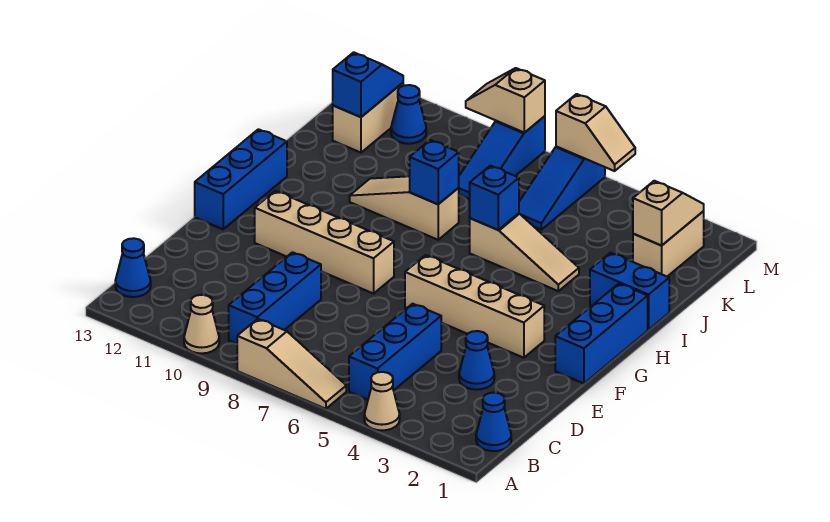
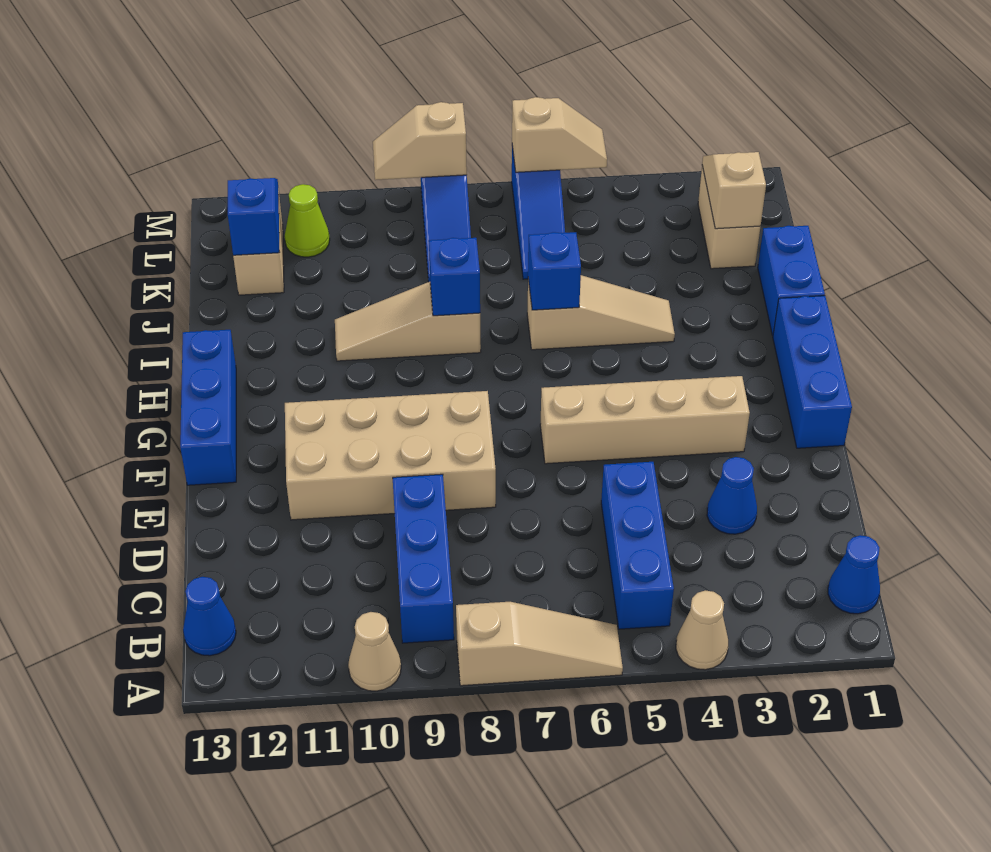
tan 1x4 brick [255,191,394,294] -> tan 2x4 brick [285,391,496,520]
blue 1x2 brick [590,253,669,330] -> blue 1x2 brick turned to [758,226,825,335]
blue 1x1 cone [391,85,426,144] -> lime 1x1 cone [285,184,330,257]

